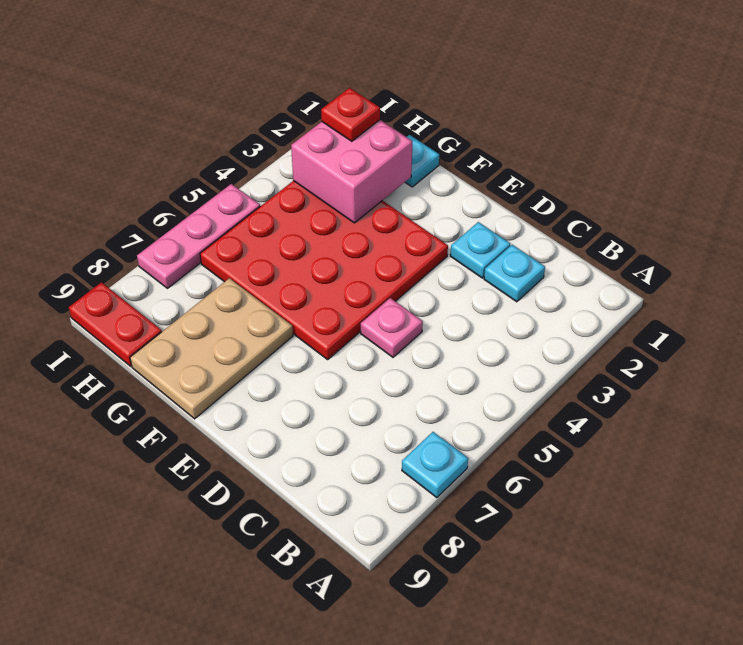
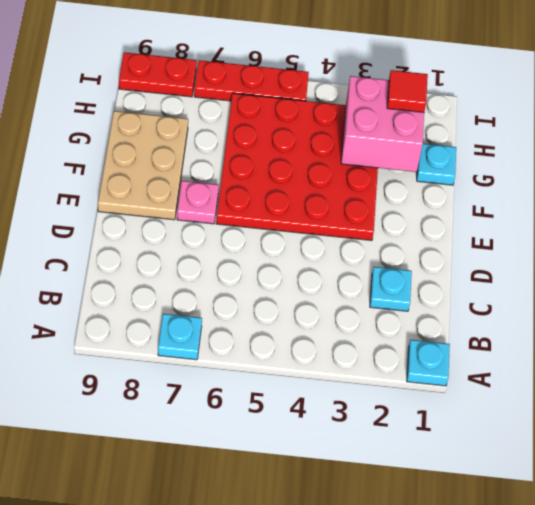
cyan 1x1 plate [450,222,510,278] -> cyan 1x1 plate moved to [407,340,450,386]
pink 1x1 plate [361,298,423,357] -> pink 1x1 plate moved to [177,181,219,224]
tan 2x3 plate [130,278,293,419] -> tan 2x3 plate turned to [98,111,188,220]
red 1x1 plate [321,88,380,141] -> red 1x1 tile [387,70,428,112]
red 1x2 plate [69,282,162,366] -> red 1x2 plate turned to [119,52,197,97]
pink 1x3 plate [137,184,260,288] -> red 1x3 plate [194,60,309,101]

